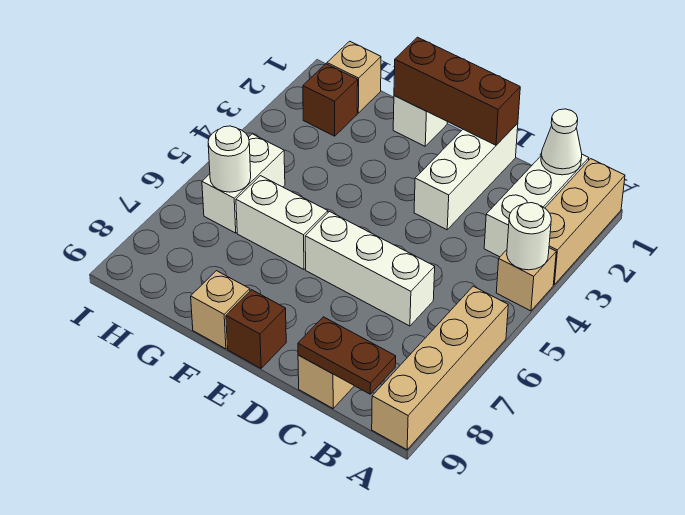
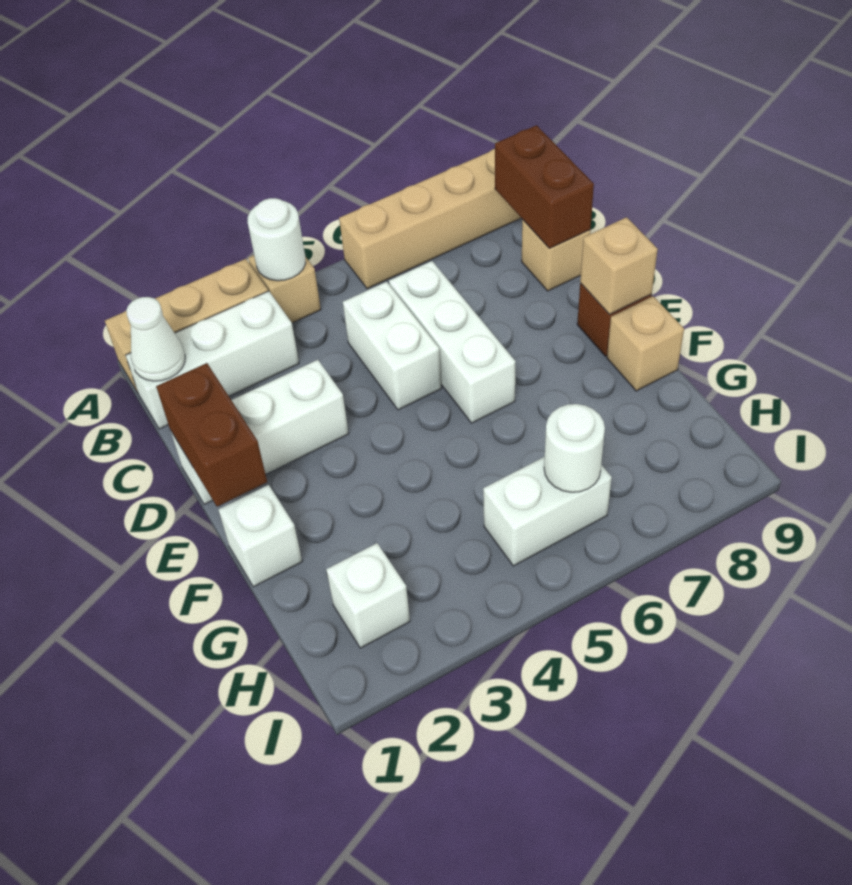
brown 1x2 plate [298,317,396,394] -> brown 1x2 brick [495,125,594,248]
brown 1x3 brick [394,37,520,145] -> brown 1x2 brick [156,363,267,507]
white 1x2 brick [236,176,328,269] -> white 1x2 brick moved to [343,282,442,410]
tan 1x1 brick [327,41,381,113] -> tan 1x1 brick moved to [580,217,658,314]
brown 1x1 brick [303,64,358,136] -> white 1x1 brick [326,543,410,648]

